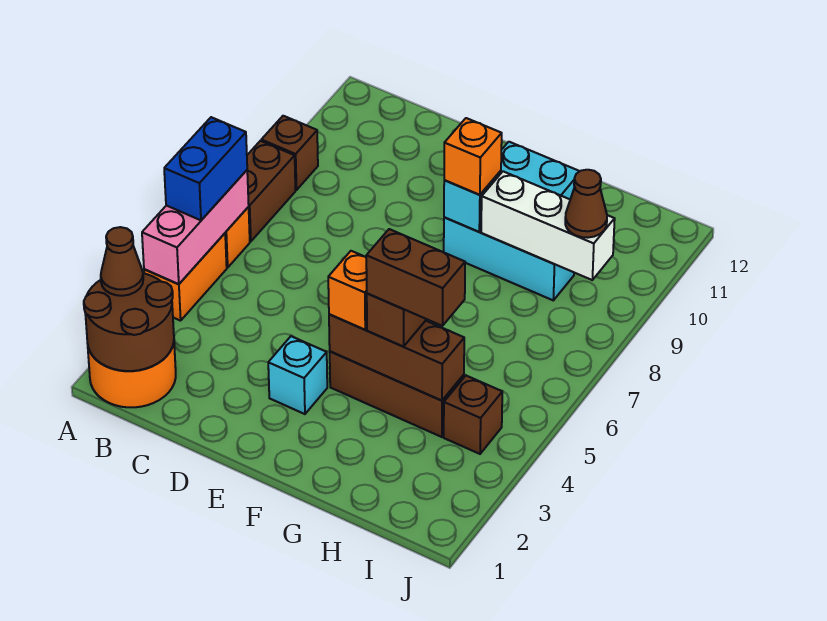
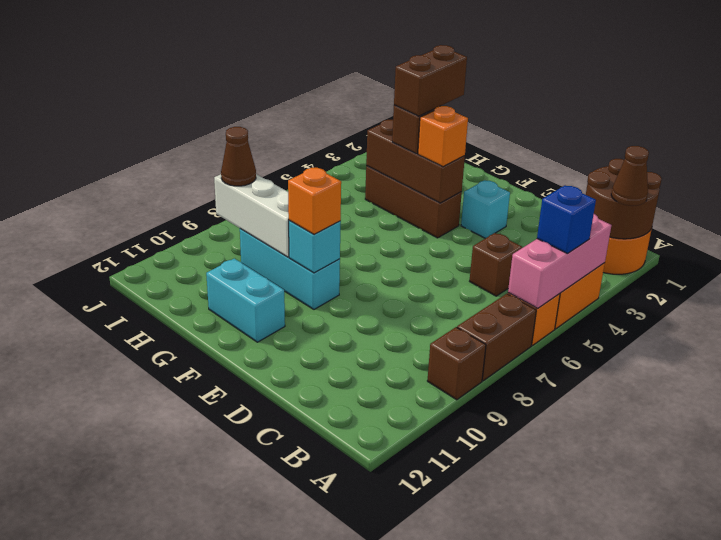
blue 1x2 brick [164,117,247,220] -> blue 1x1 brick [537,186,596,254]
brown 1x2 brick [366,229,465,326] -> brown 1x2 brick turned to [394,45,467,116]
brown 1x1 brick [444,376,502,454] -> brown 1x1 brick moved to [470,233,522,296]

